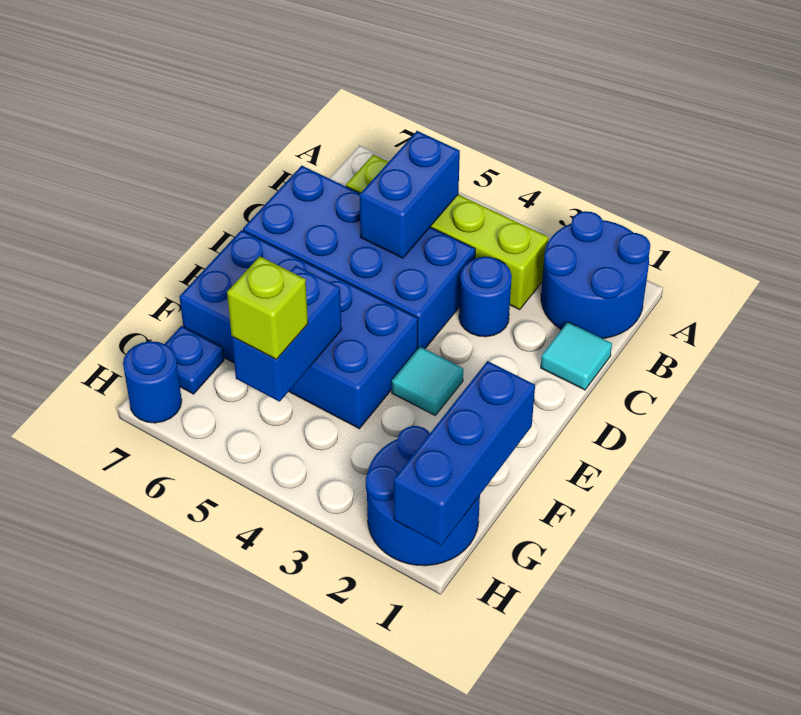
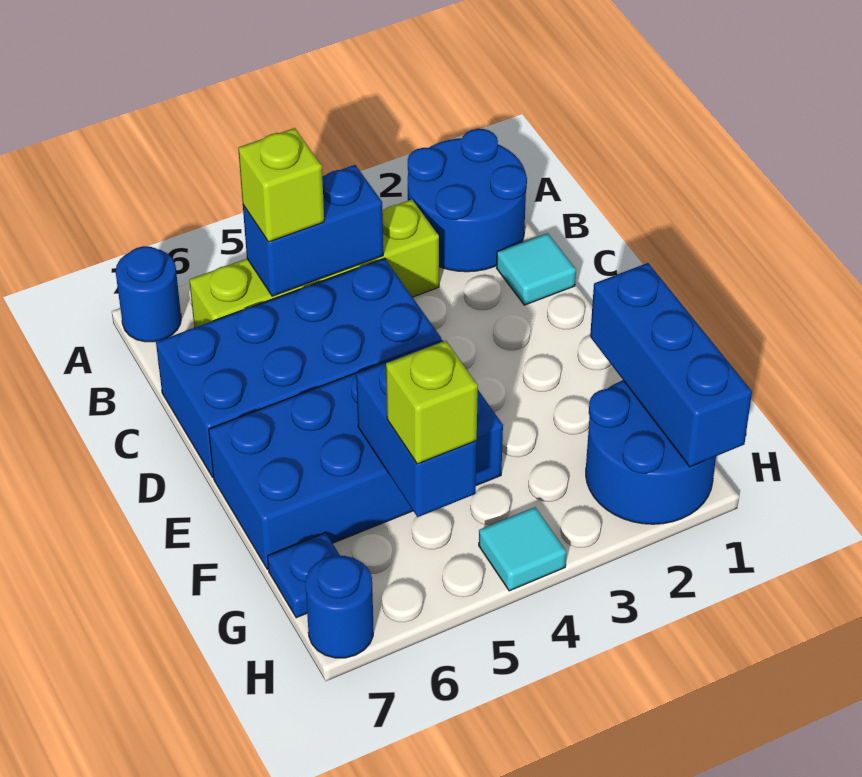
blue 1x2 brick [360,131,460,258] -> blue 1x2 brick turned to [243,165,383,296]
none -> lime 1x1 brick [238,128,324,242]
blue 1x1 round brick [459,257,512,337] -> blue 1x1 round brick moved to [116,246,181,342]
cyan 1x1 tile [392,347,463,415] -> cyan 1x1 tile moved to [479,507,566,591]

